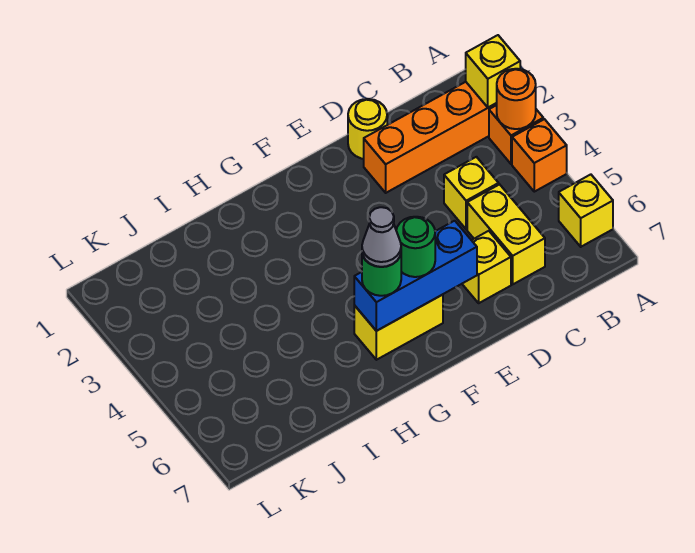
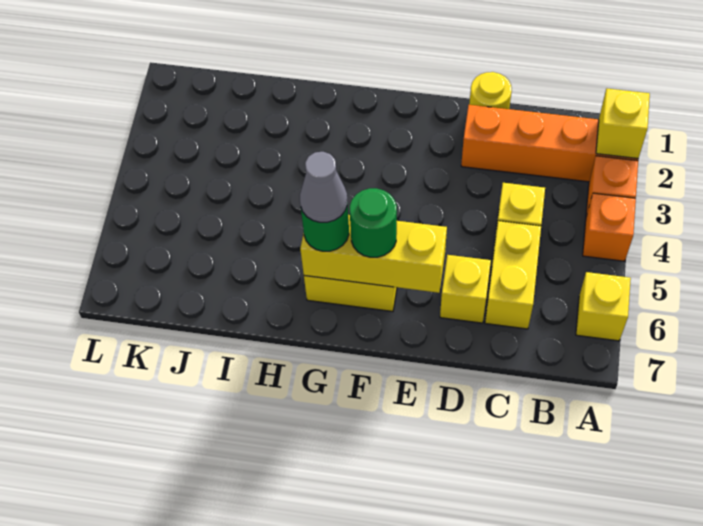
orange 1x1 round brick [497,69,536,129] -> none
blue 1x3 brick [354,221,477,331] -> yellow 1x3 brick [300,215,447,293]

